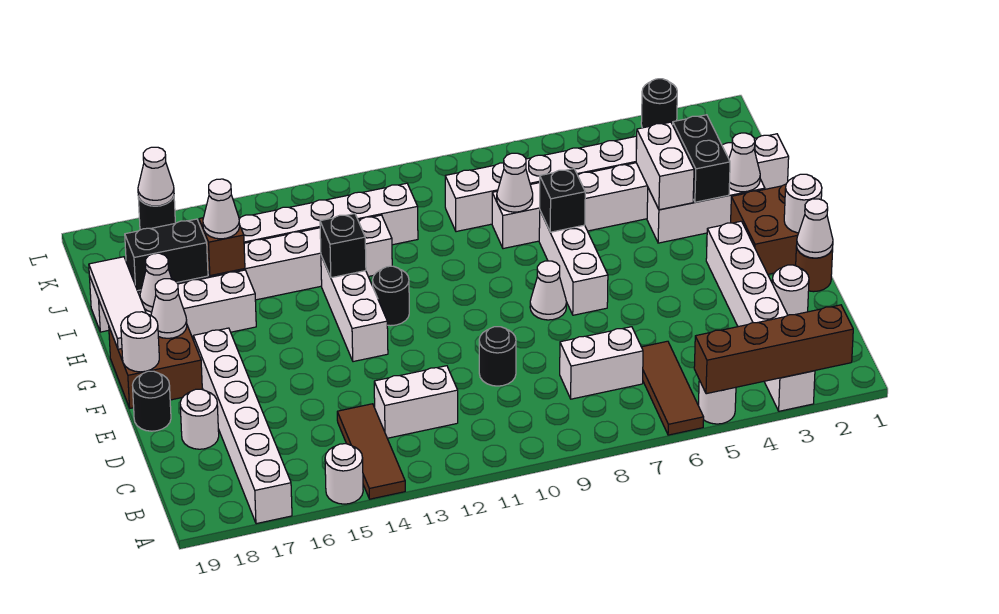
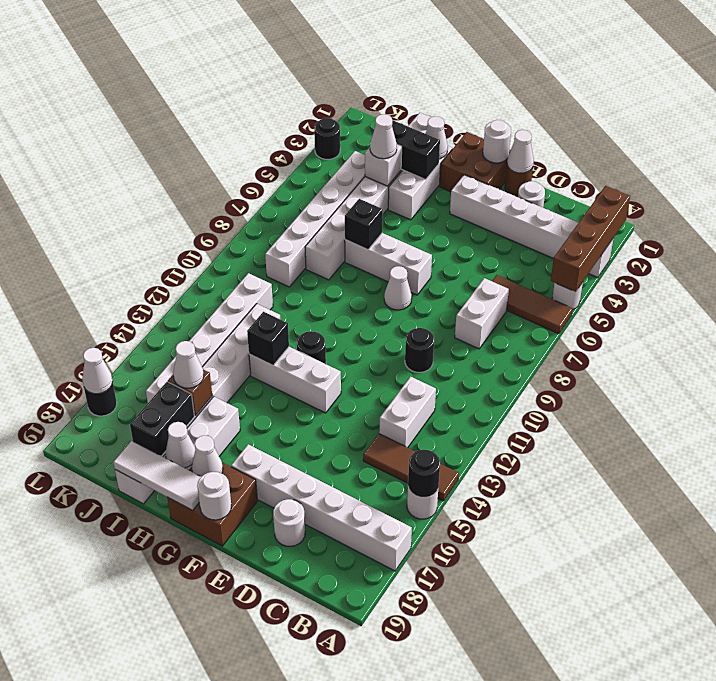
black 1x1 round brick [133,371,171,431] -> black 1x1 round brick moved to [408,450,440,498]
white 1x2 brick [636,122,694,210] -> white 1x1 brick [365,145,402,186]
white 1x1 cone [497,153,533,212] -> white 1x1 cone moved to [370,114,397,159]

